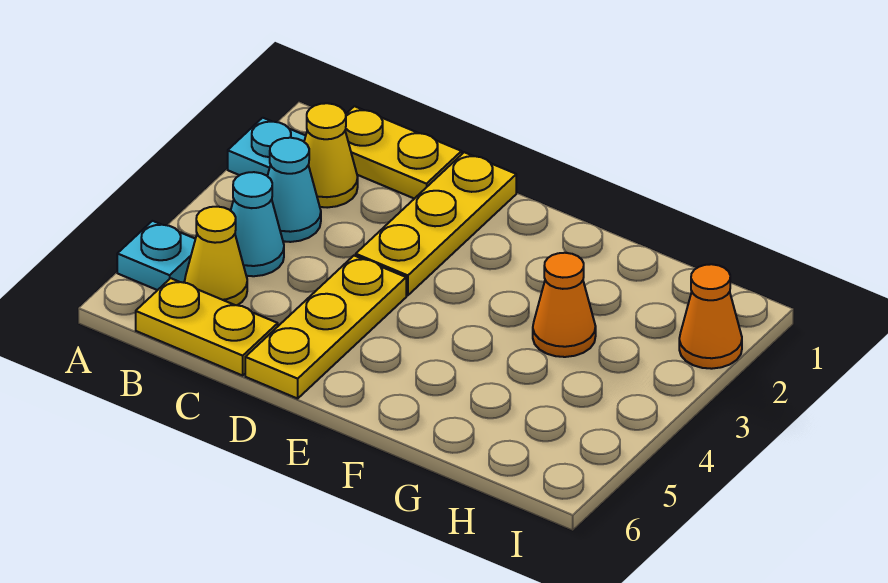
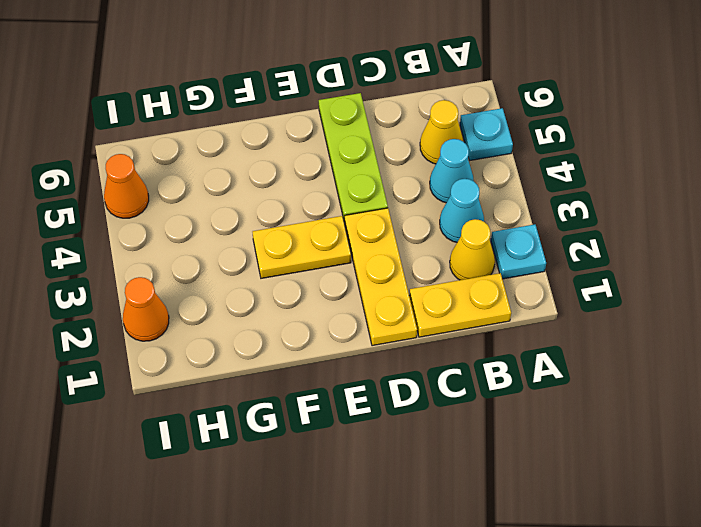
yellow 1x2 plate [136,278,278,375] -> yellow 1x2 plate moved to [253,216,351,278]
yellow 1x3 plate [245,256,406,399] -> lime 1x3 plate [319,93,388,222]
orange 1x1 cone [533,253,596,357] -> orange 1x1 cone moved to [104,154,149,218]

